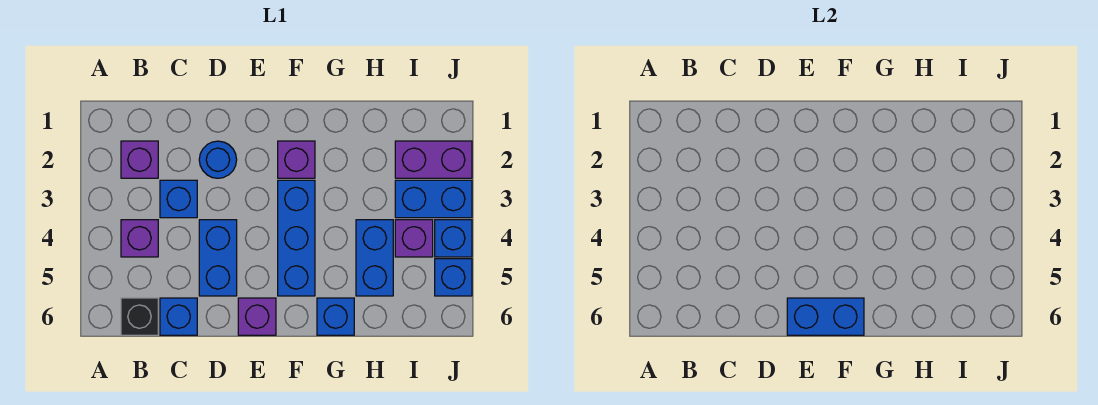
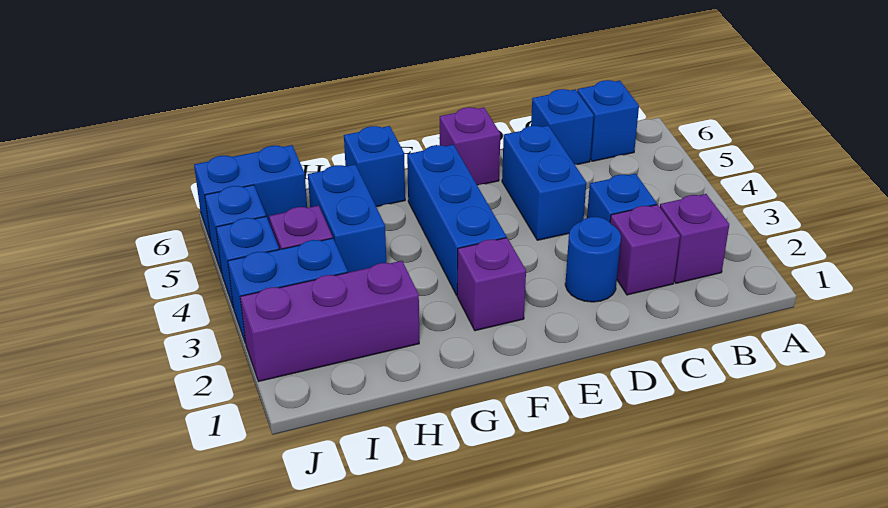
purple 1x1 brick [121,220,158,257] -> purple 1x1 brick moved to [610,205,680,295]
black 1x1 brick [121,298,158,335] -> blue 1x1 brick [577,80,639,161]
blue 1x2 brick [787,298,864,335] -> blue 1x2 brick moved to [194,145,307,241]
purple 1x2 brick [395,141,472,178] -> purple 1x3 brick [240,261,419,381]

